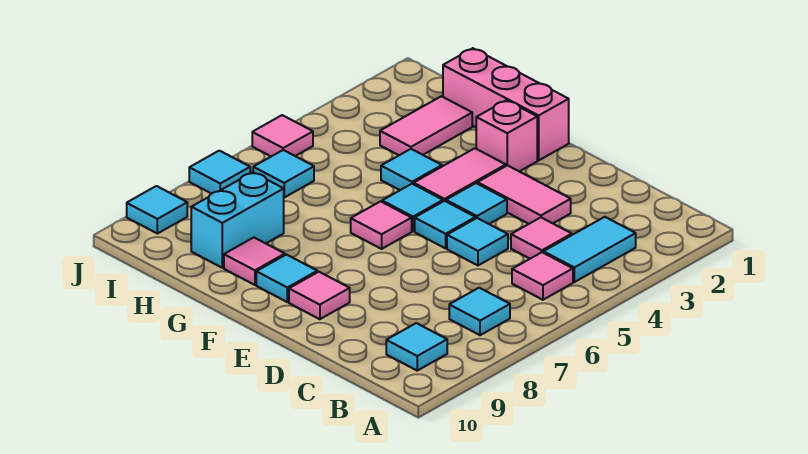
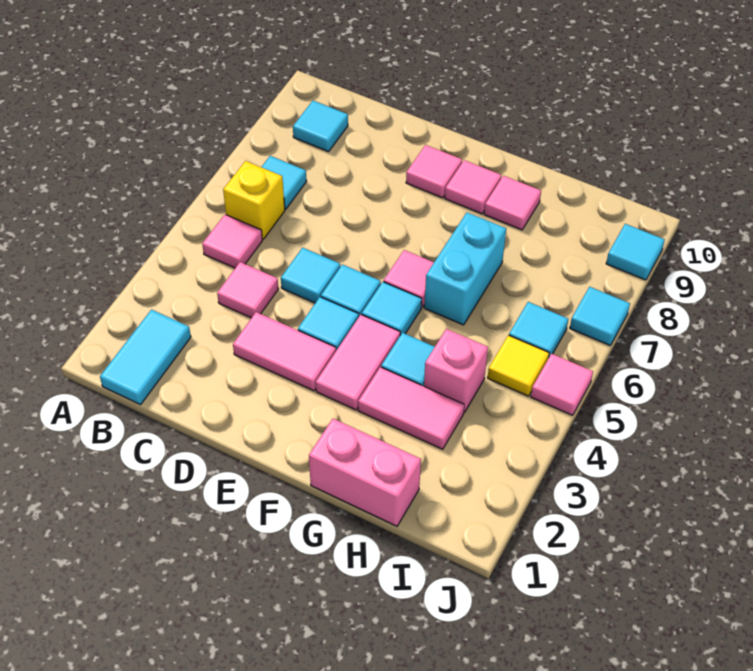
cyan 1x2 tile [543,217,636,282] -> cyan 1x2 tile moved to [100,310,191,405]
none -> yellow 1x1 brick [223,161,285,239]
pink 1x3 brick [443,48,569,160] -> pink 1x2 brick [309,419,421,526]
pink 1x1 brick [476,100,537,171] -> pink 1x1 brick moved to [424,329,488,412]
cyan 1x1 tile [256,255,317,302] -> pink 1x1 tile [445,160,501,214]
pink 1x2 tile [380,96,472,155] -> pink 1x2 tile turned to [358,367,464,449]
cyan 1x2 brick [191,172,284,268] -> cyan 1x2 brick moved to [424,212,506,325]
none -> yellow 1x1 tile [488,335,549,396]

